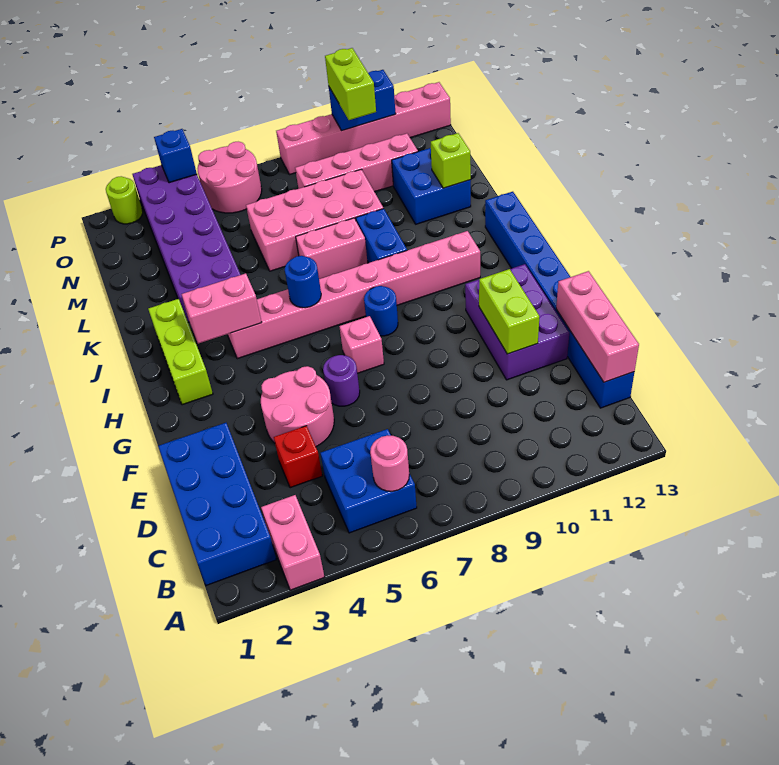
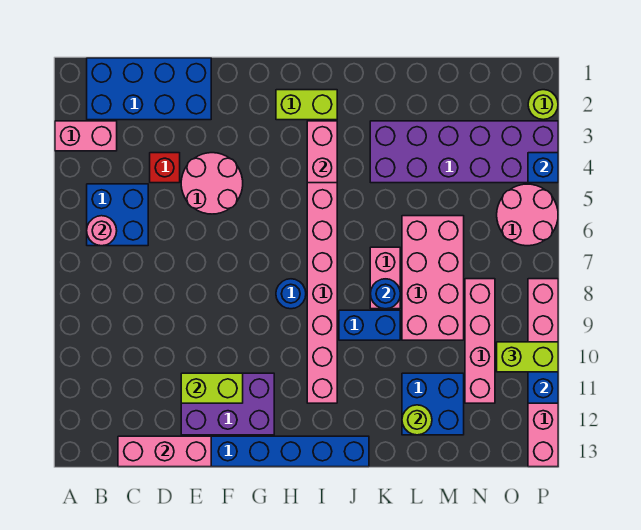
purple 1x1 round brick [323,355,360,406] -> none
pink 1x1 brick [339,316,384,373] -> none
lime 1x3 brick [148,299,213,405] -> lime 1x2 brick [276,90,337,120]
blue 1x1 round brick [285,256,321,308] -> blue 1x1 round brick moved to [370,279,400,309]
lime 1x1 brick [431,133,471,188] -> lime 1x1 round brick [402,405,432,435]

